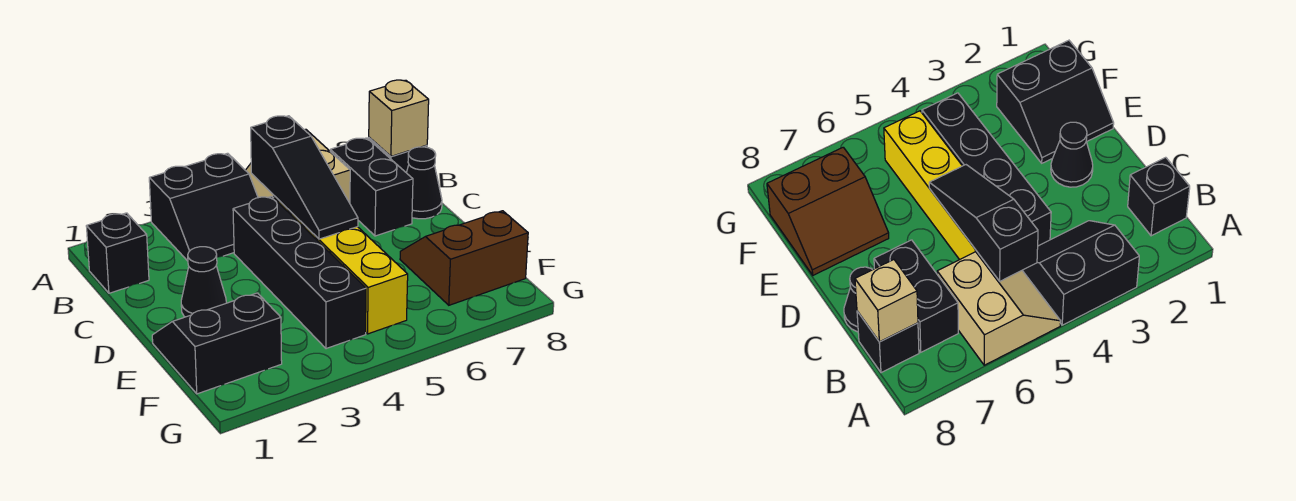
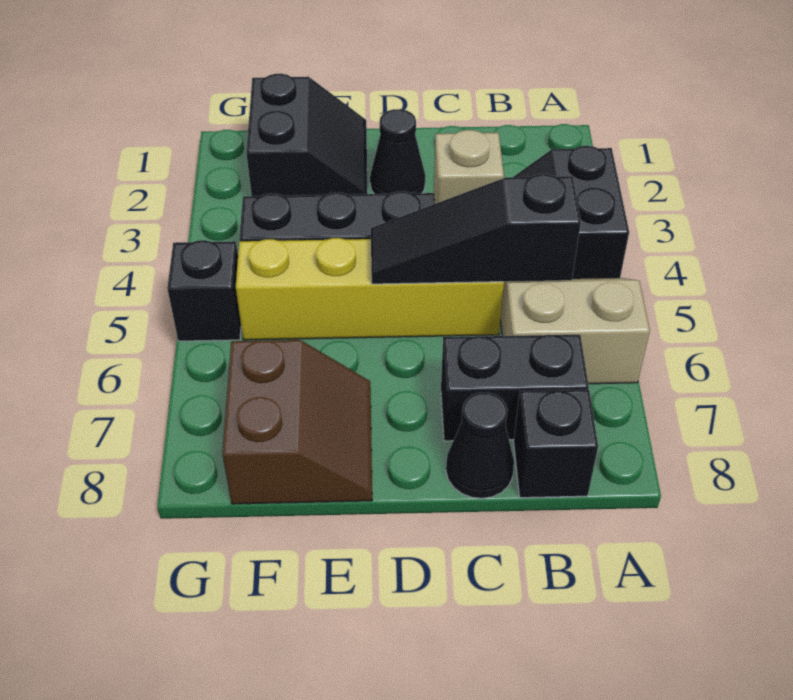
black 1x1 brick [86,213,149,293] -> black 1x1 brick moved to [167,240,241,341]
tan 1x1 brick [369,80,429,156] -> tan 1x1 brick moved to [434,130,504,204]

